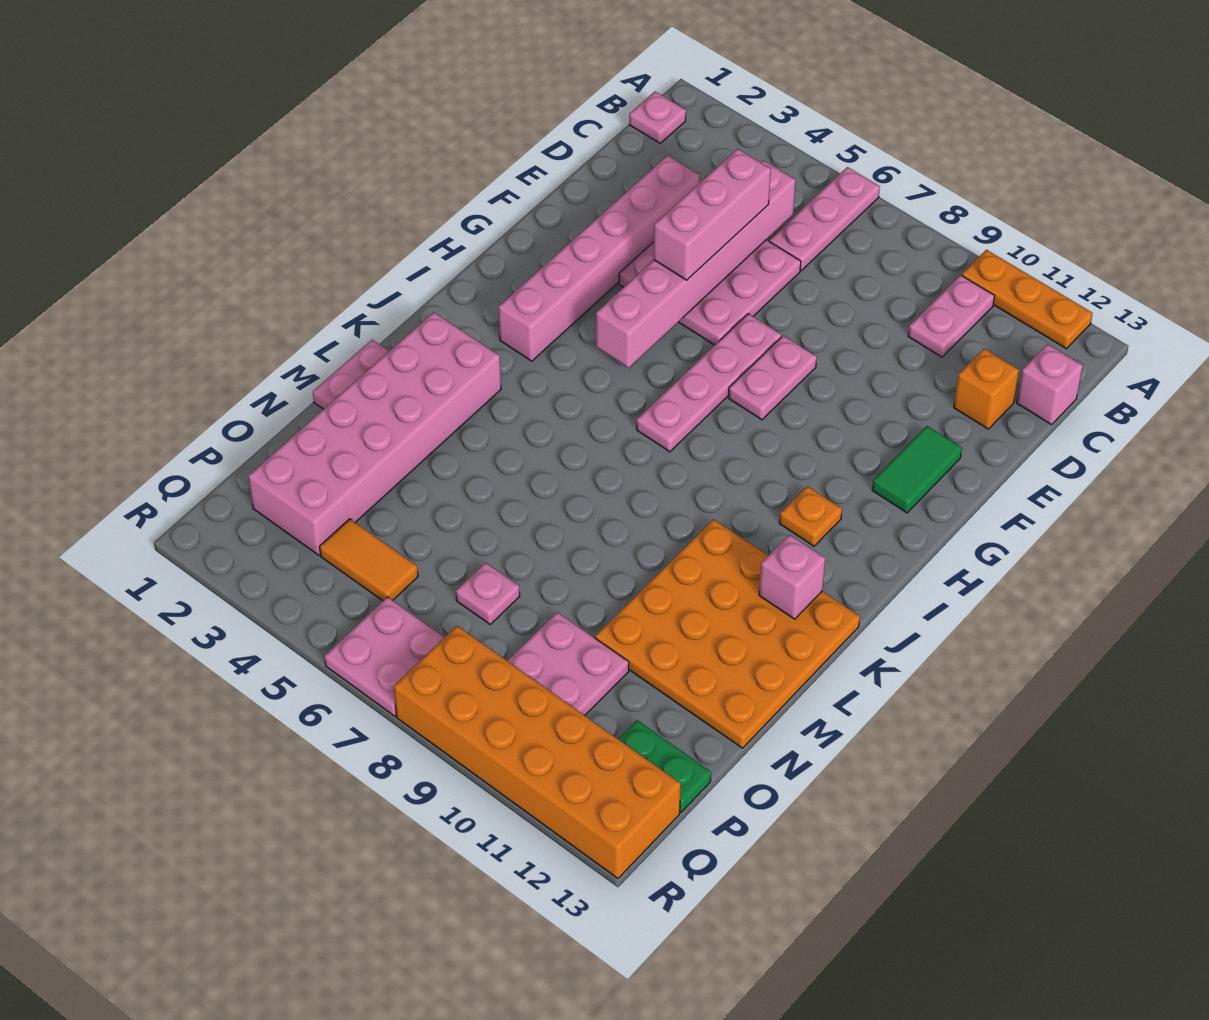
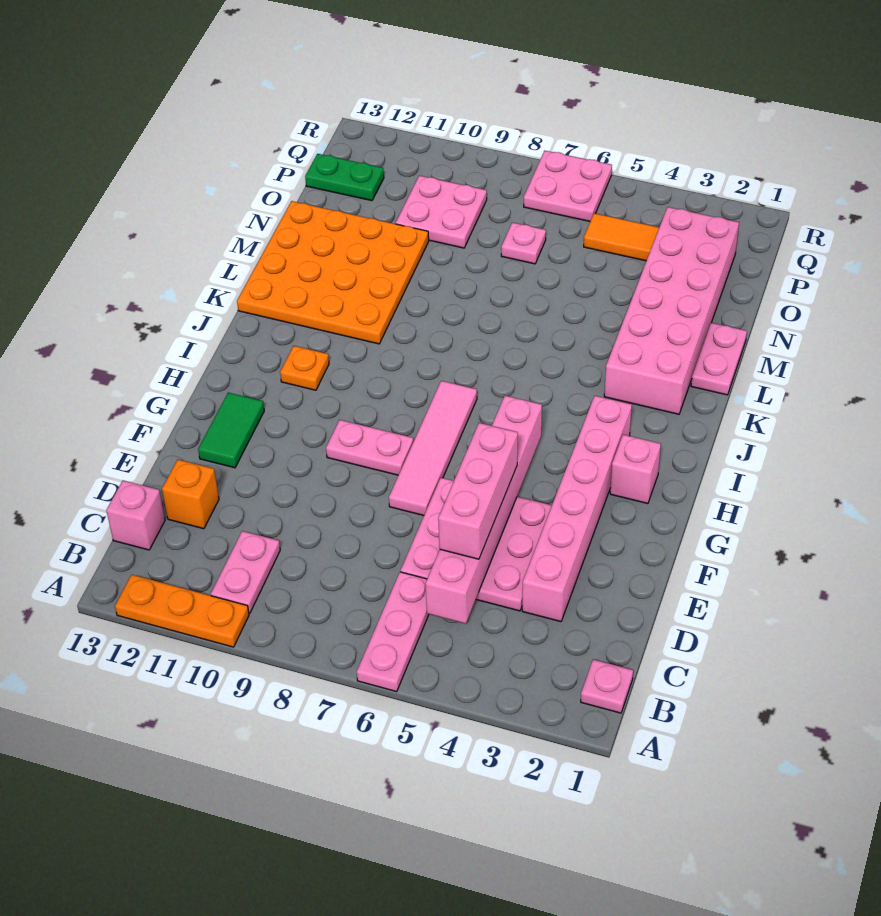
pink 1x4 plate [637,314,781,452] -> pink 1x4 tile [389,381,477,515]
pink 1x2 plate [728,336,817,420] -> pink 1x2 plate turned to [326,420,414,475]
pink 1x1 brick [759,535,825,619] -> pink 1x1 brick moved to [610,435,661,504]
orange 2x6 brick [394,626,681,878] -> none

